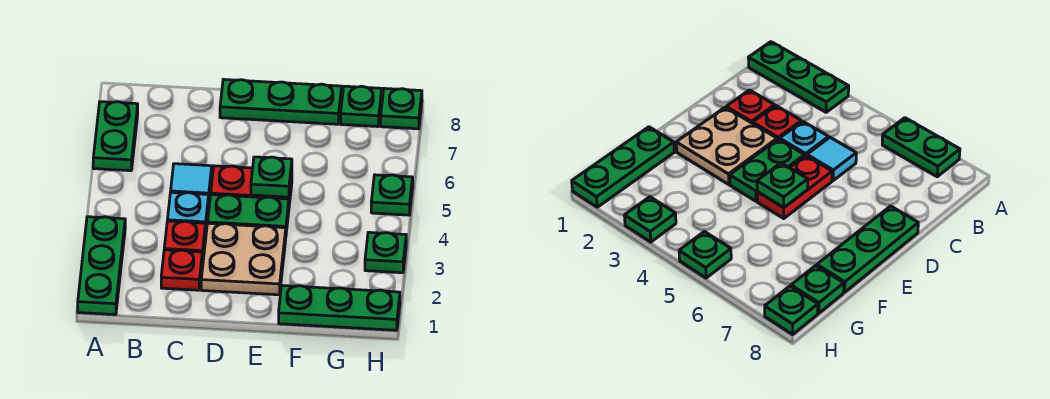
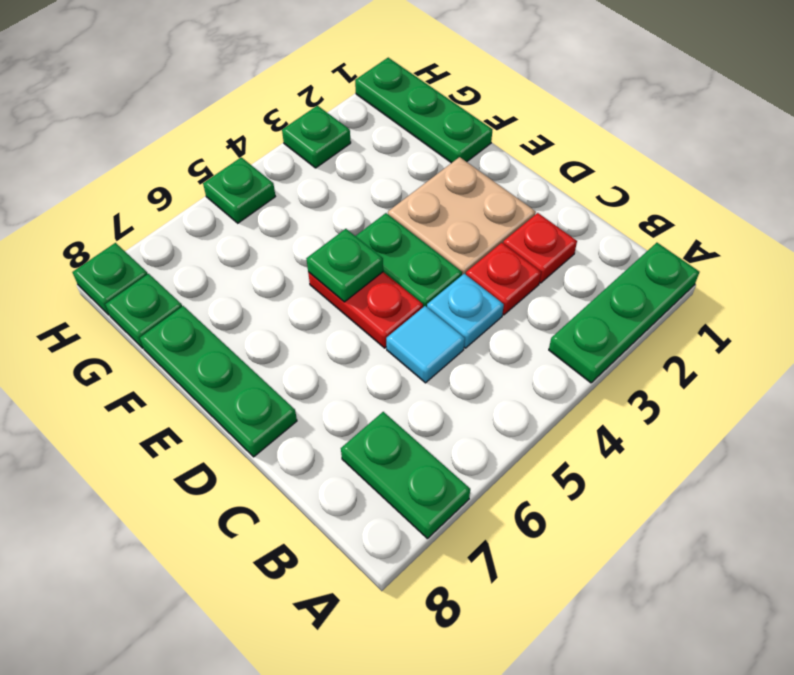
green 1x2 plate [93,102,138,171] -> green 1x2 plate turned to [341,412,470,538]

